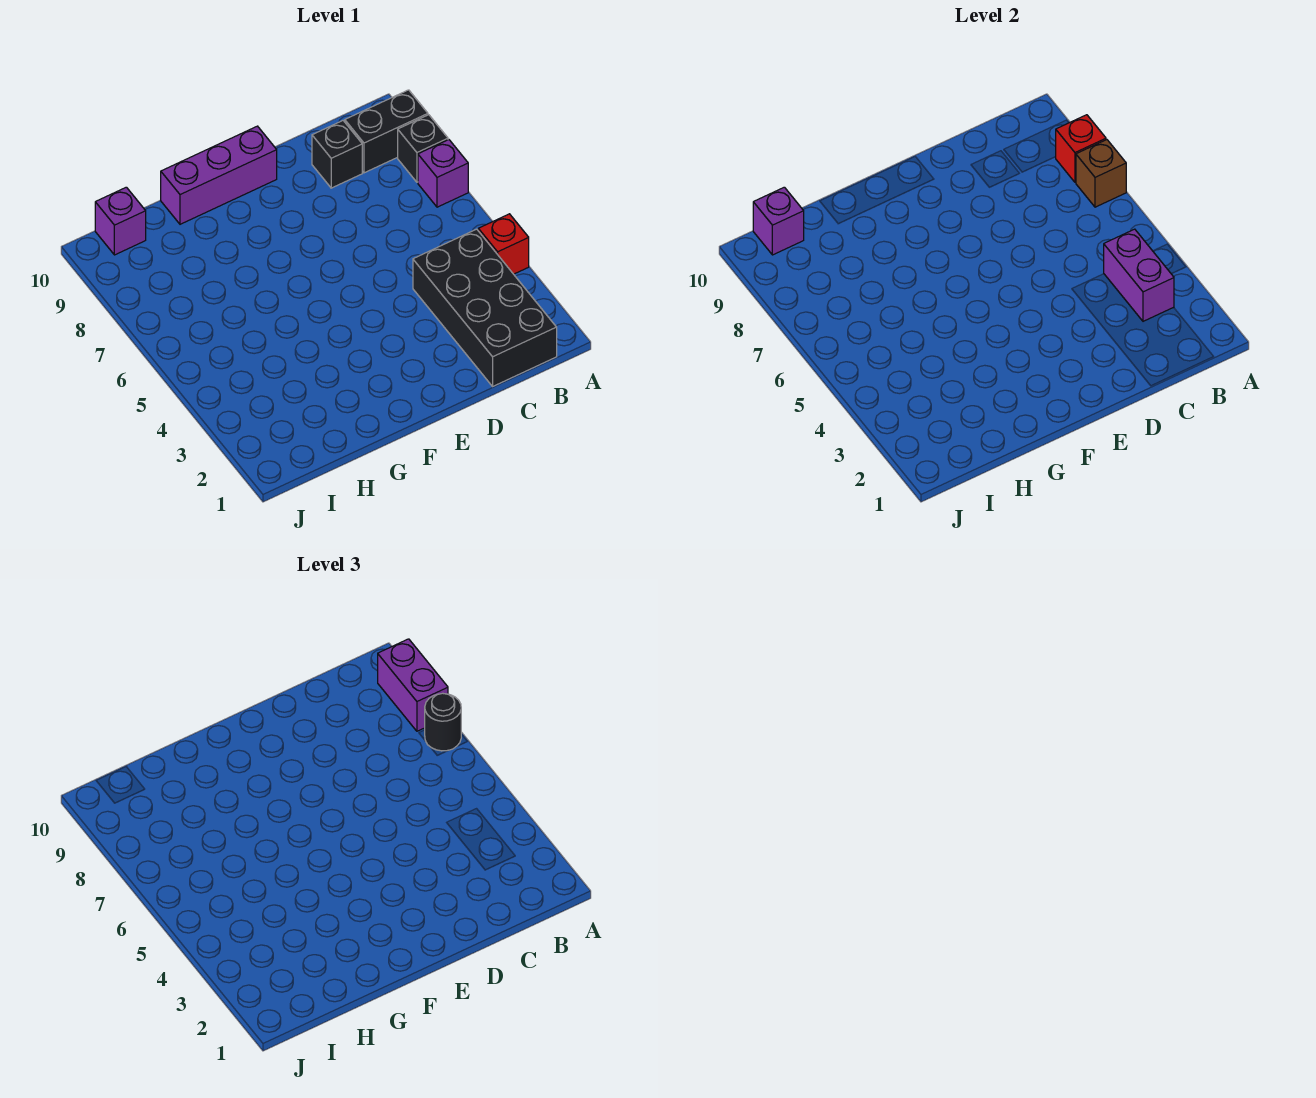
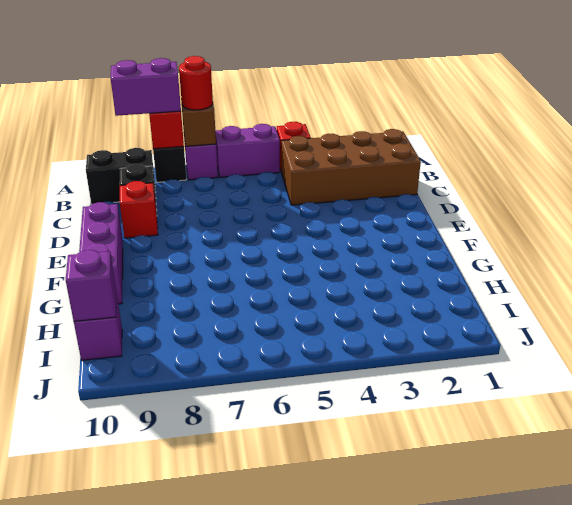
black 1x1 round brick [425,693,461,751] -> red 1x1 round brick [179,56,213,110]
black 1x2 brick [345,90,428,173] -> black 1x2 brick turned to [86,148,156,204]
black 2x4 brick [413,229,557,386] -> brown 2x4 brick [281,129,421,205]
purple 1x2 brick [1104,229,1174,321] -> purple 1x2 brick moved to [215,124,280,177]
none -> red 1x1 brick [120,181,158,238]

